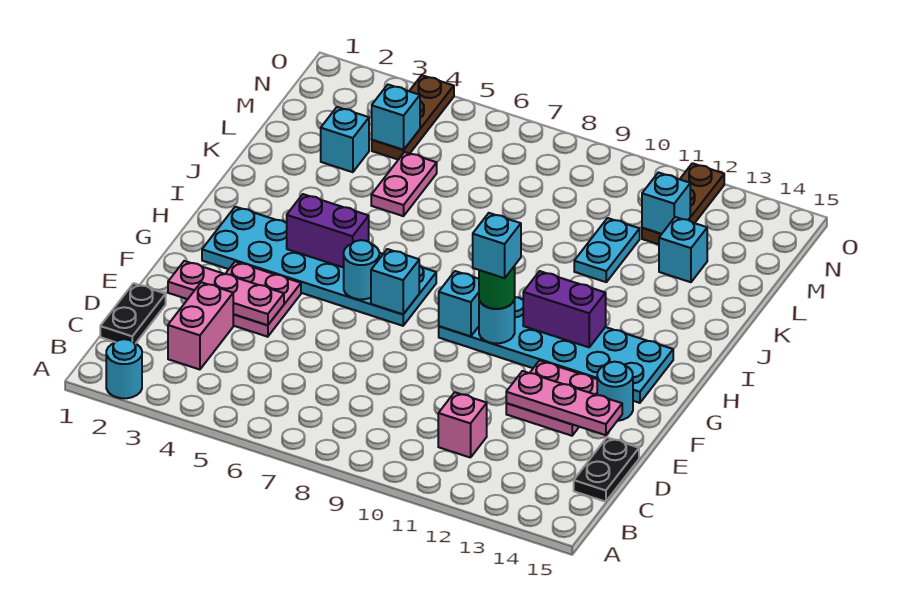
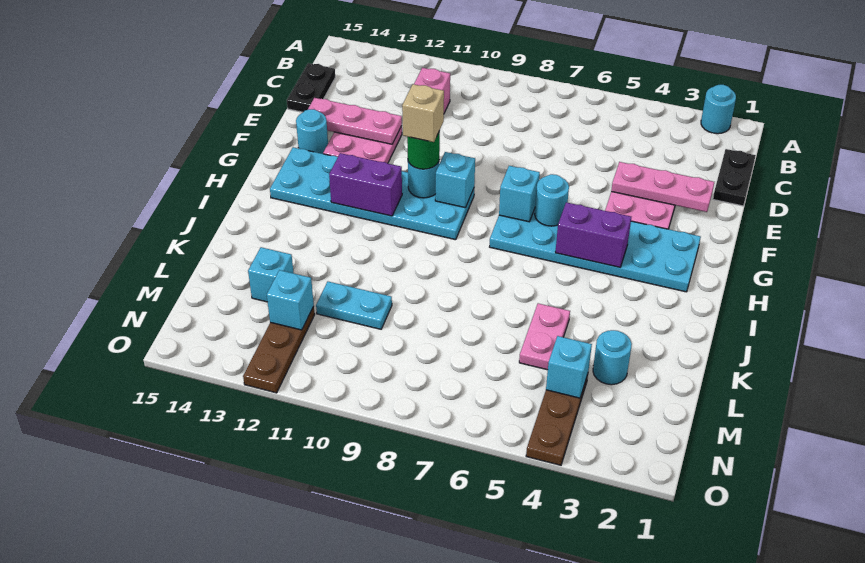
pink 1x2 brick [168,282,233,369] -> none
cyan 1x1 brick [473,213,521,278] -> tan 1x1 brick [402,84,444,142]
cyan 1x2 plate [574,218,640,282] -> cyan 1x2 plate turned to [316,282,392,329]
cyan 1x1 brick [321,107,369,172] -> cyan 1x1 round brick [593,330,632,385]

